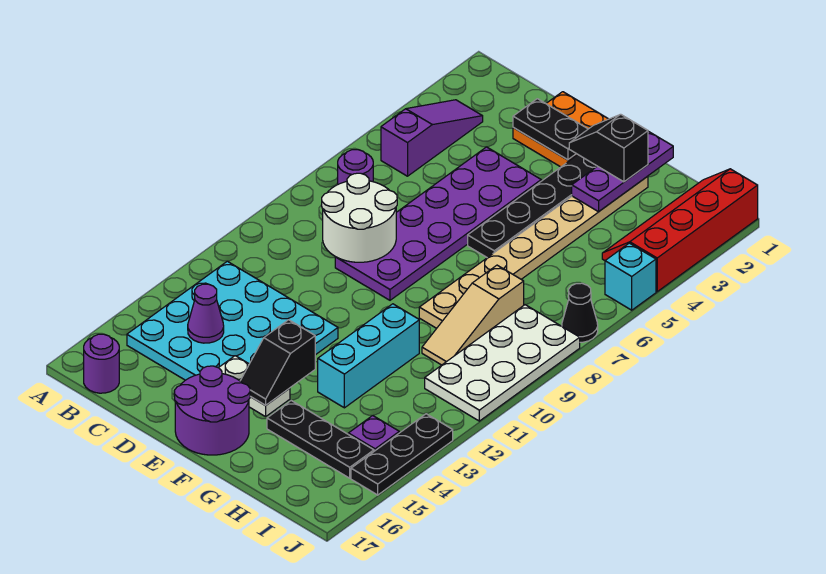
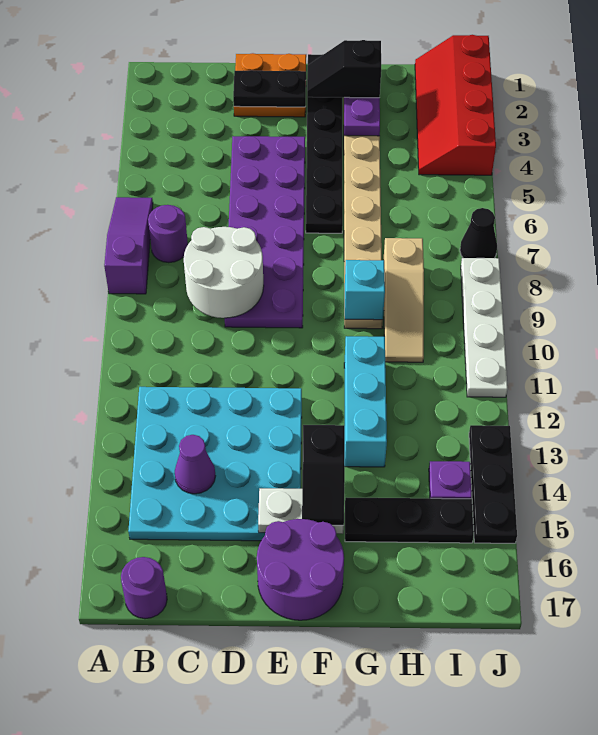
purple 1x3 slope [381,100,483,176] -> purple 1x3 slope moved to [104,197,153,294]
white 2x4 plate [425,305,580,421] -> white 1x4 plate [461,258,508,397]
cyan 1x1 brick [605,243,656,310] -> cyan 1x1 brick moved to [345,260,385,320]

